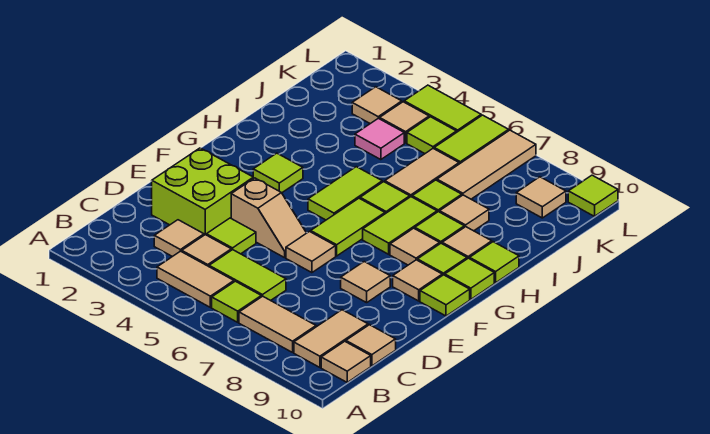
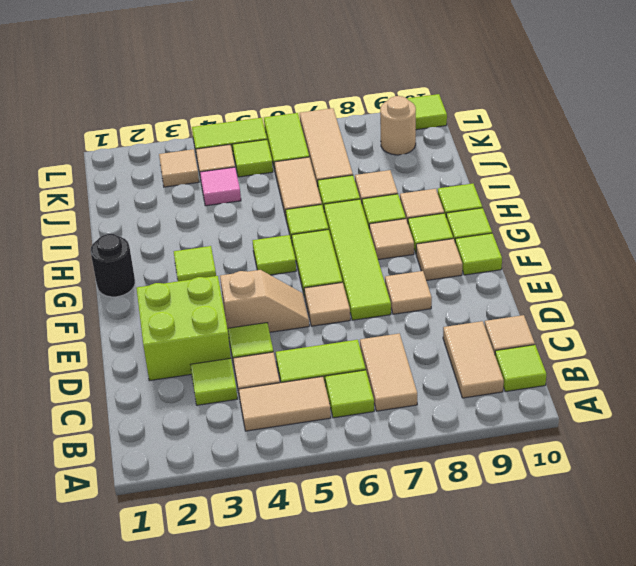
tan 1x2 tile [239,296,316,352] -> tan 1x2 tile turned to [360,334,417,411]
tan 1x1 tile [321,341,371,382] -> lime 1x1 tile [495,345,546,392]
tan 1x1 tile [154,220,204,257] -> lime 1x1 tile [191,358,237,405]
none -> black 1x1 round brick [90,234,135,297]
lime 1x2 tile [308,167,382,220] -> lime 1x1 tile [252,235,296,275]
lime 1x2 tile [363,197,437,254] -> lime 1x4 tile [324,199,391,320]
tan 1x1 tile [516,177,566,218] -> tan 1x1 round brick [380,96,416,155]

